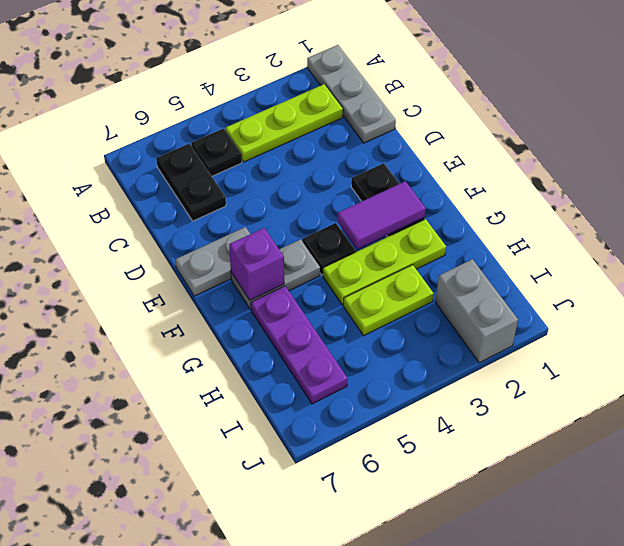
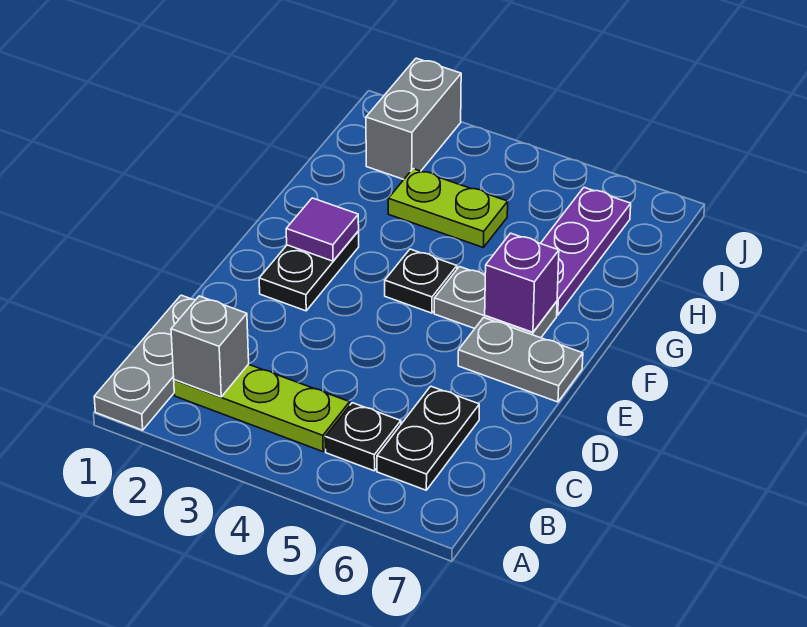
none -> grey 1x1 brick [171,296,249,397]
purple 1x2 tile [338,181,426,249] -> purple 1x1 tile [286,198,359,261]
lime 1x3 plate [323,219,446,305] -> none

